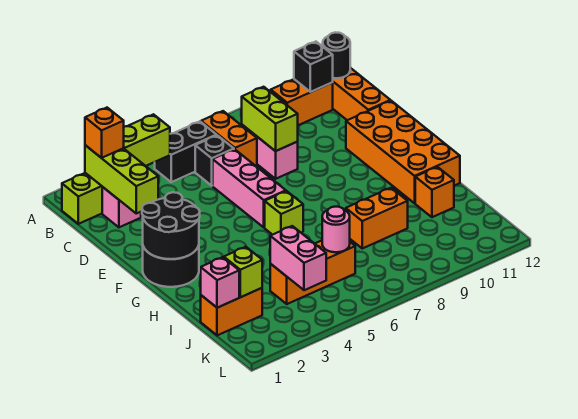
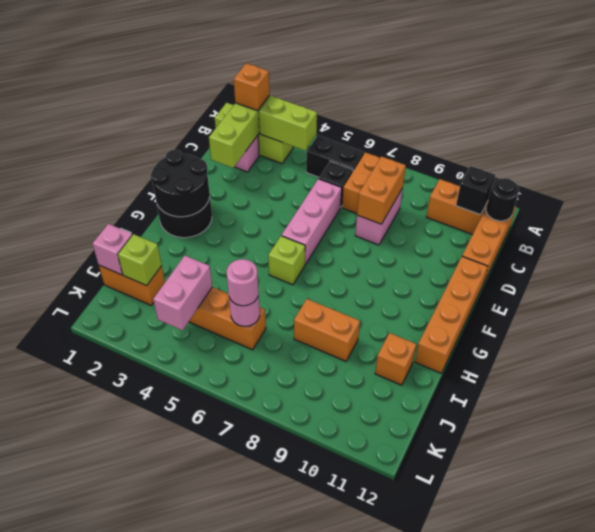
lime 1x2 brick [242,87,298,151] -> orange 1x2 brick [357,157,406,224]
orange 2x4 brick [346,101,460,203] -> orange 1x4 brick [415,257,488,373]
none -> pink 1x1 round brick [227,259,258,306]

